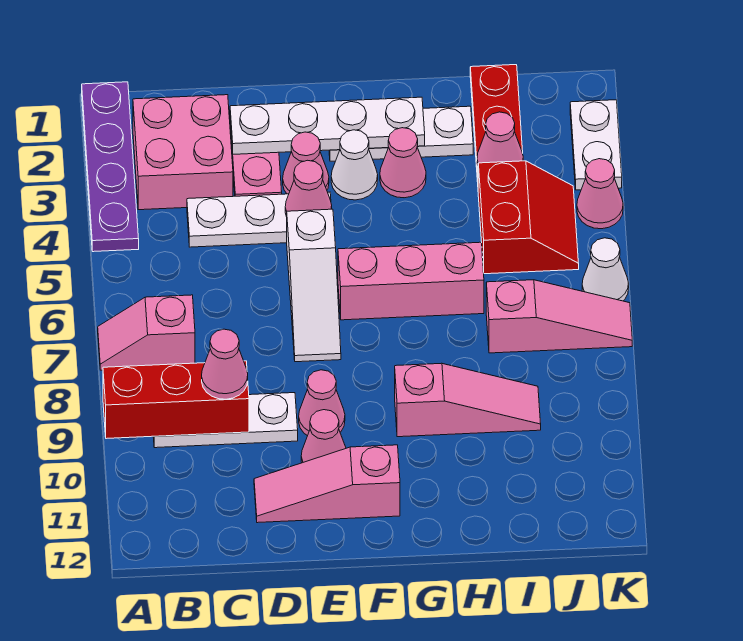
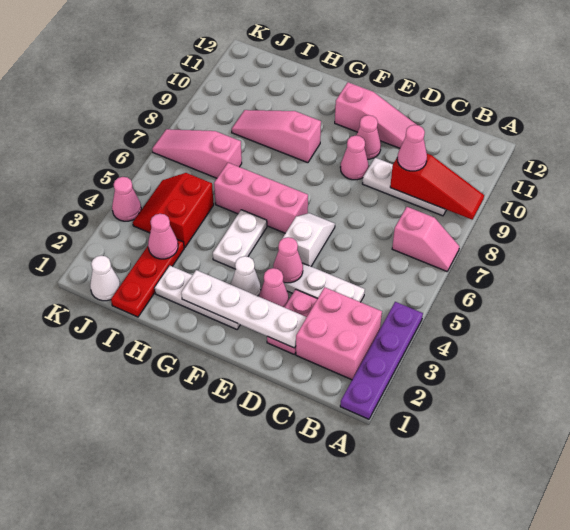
red 1x3 brick [103,361,249,439] -> red 1x3 slope [390,154,484,220]
white 1x3 slope [287,209,341,362] -> white 1x2 slope [282,213,335,266]
pink 1x1 cone [380,128,426,198] -> none
white 1x2 plate [570,100,622,190] -> white 1x2 plate moved to [213,210,267,269]
white 1x1 cone [582,238,629,301] -> white 1x1 cone moved to [90,256,120,301]

